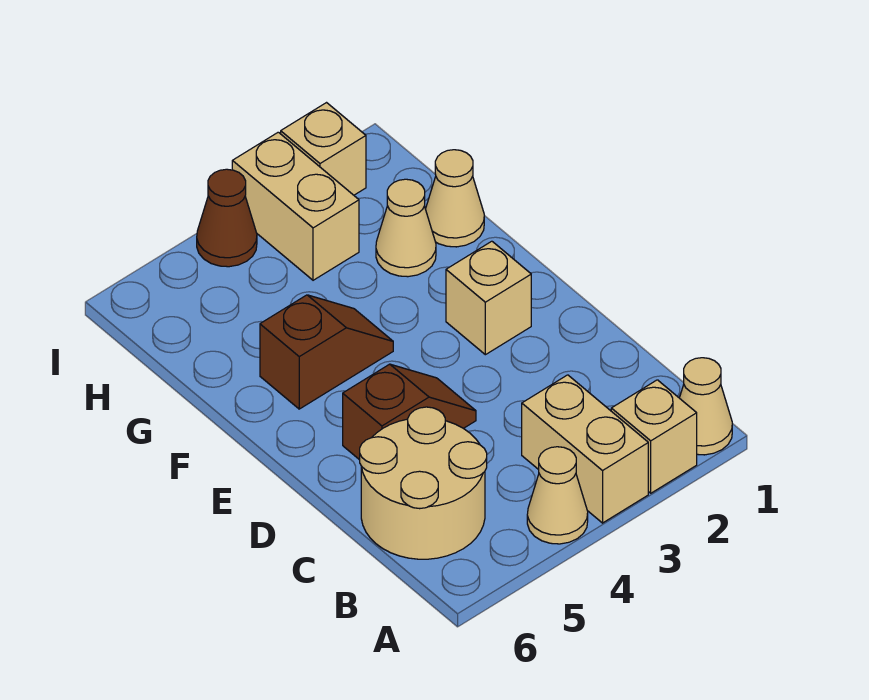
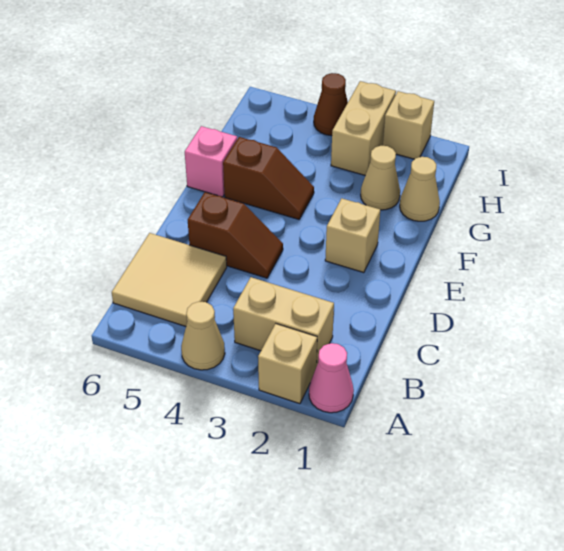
tan 1x1 cone [680,358,732,455] -> pink 1x1 cone [309,343,354,413]
tan 1x2 brick [522,375,648,523] -> tan 1x2 brick turned to [233,277,334,367]
tan 2x2 round brick [360,407,487,559] -> tan 2x2 tile [112,233,227,326]
none -> pink 1x1 brick [185,126,237,197]

